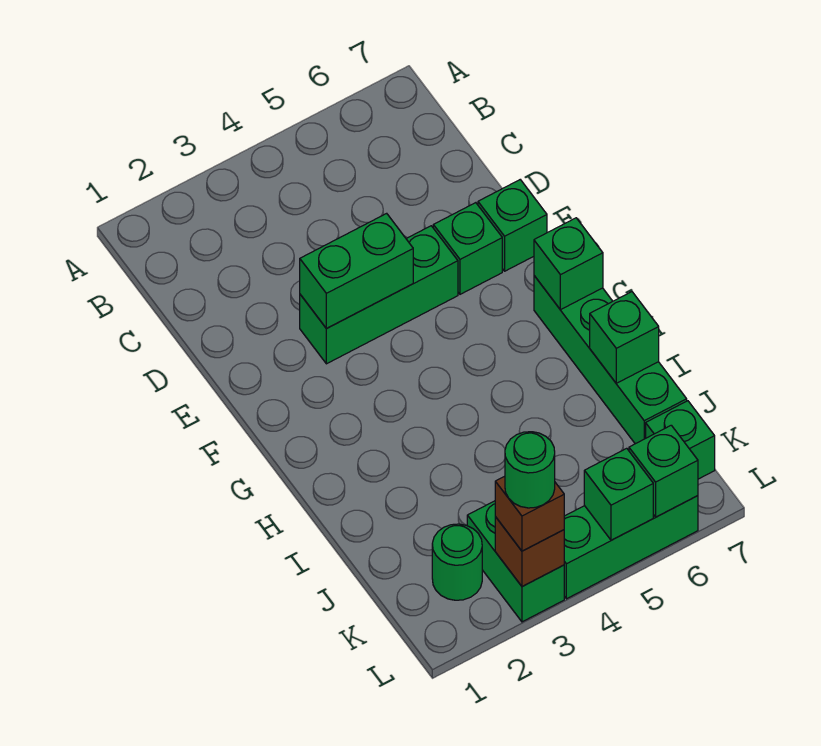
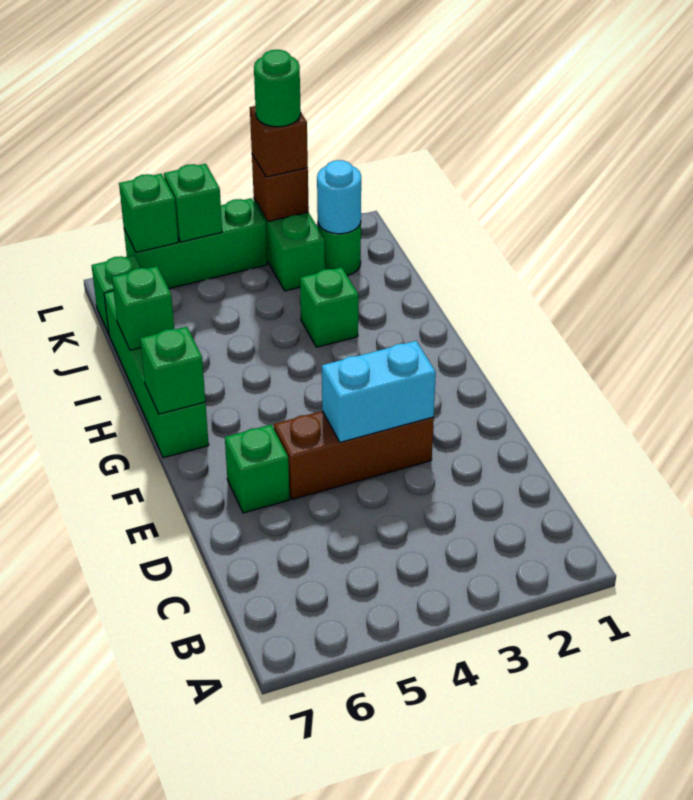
green 1x3 brick [300,226,458,364] -> brown 1x3 brick [274,411,434,499]
green 1x2 brick [300,213,413,329] -> cyan 1x2 brick [322,341,436,442]
green 1x1 brick [478,180,547,271] -> green 1x1 brick moved to [300,267,358,347]
none -> cyan 1x1 round brick [317,160,361,234]

